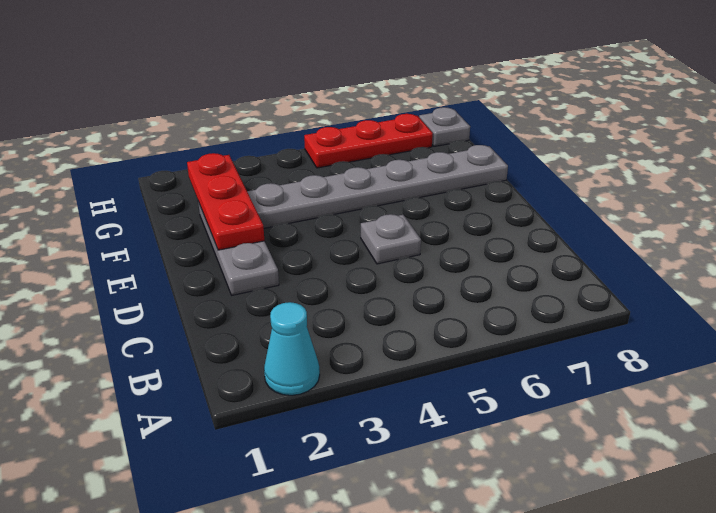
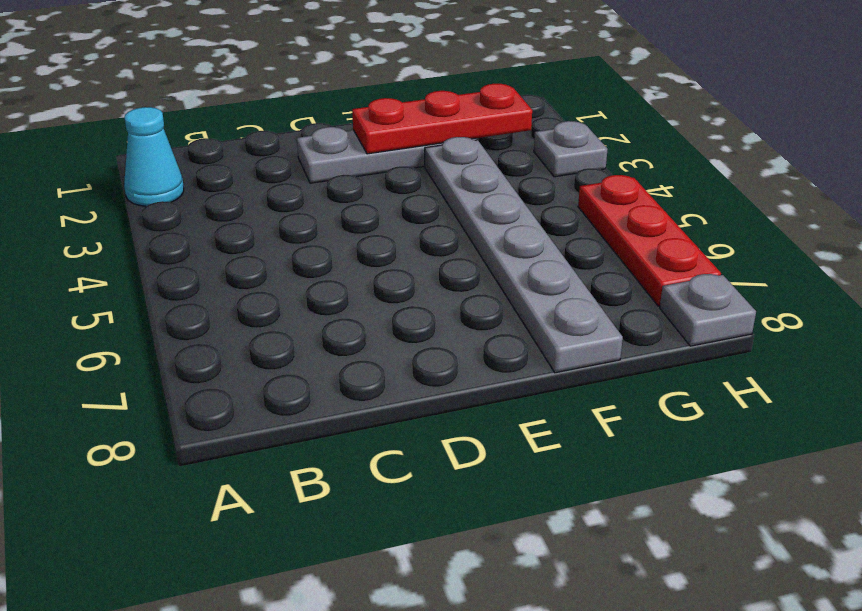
grey 1x1 plate [361,214,421,264] -> grey 1x1 plate moved to [534,121,608,177]

